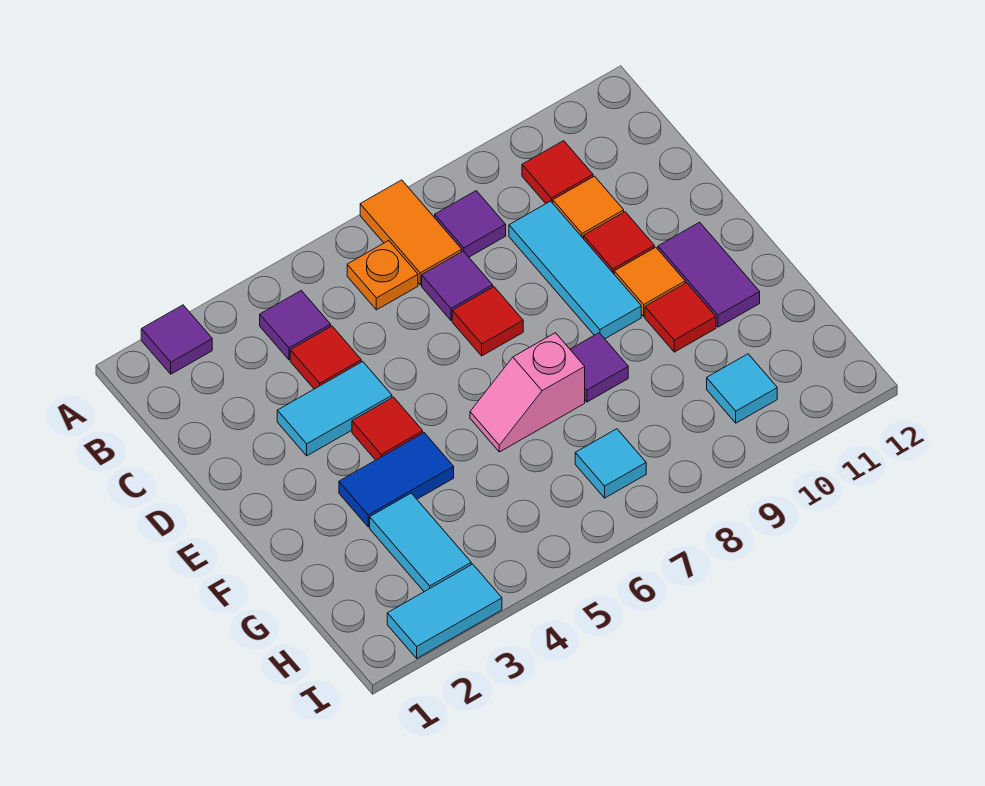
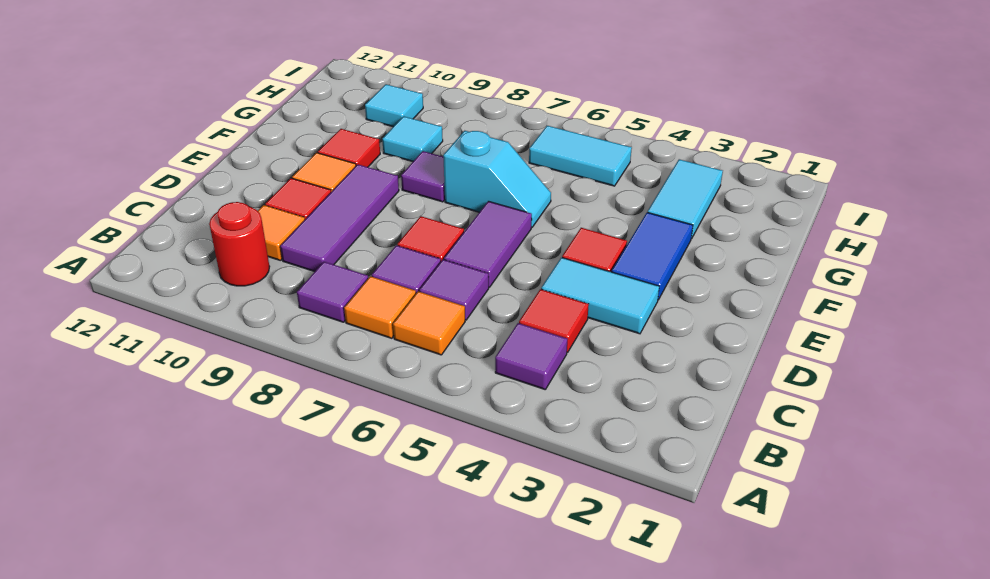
purple 1x1 tile [141,305,212,374] -> purple 1x1 tile moved to [419,260,489,320]
orange 1x2 tile [360,180,462,285] -> orange 1x1 tile [344,276,416,338]
orange 1x1 plate [347,241,418,310] -> orange 1x1 tile [393,291,465,355]
red 1x1 tile [522,141,593,203] -> red 1x1 round brick [209,202,270,286]
cyan 1x3 tile [509,201,641,339] -> purple 1x3 tile [280,165,399,272]
purple 1x2 tile [658,222,760,327] -> purple 1x2 tile moved to [444,201,532,287]
blue 1x2 tile [339,433,454,527] -> blue 1x2 tile turned to [612,212,693,300]
pink 1x2 slope [470,333,585,452] -> cyan 1x2 slope [443,131,551,227]
cyan 1x1 tile [575,429,646,498] -> cyan 1x1 tile moved to [382,116,443,162]
cyan 1x2 tile [387,564,502,658] -> cyan 1x2 tile moved to [529,126,632,186]

